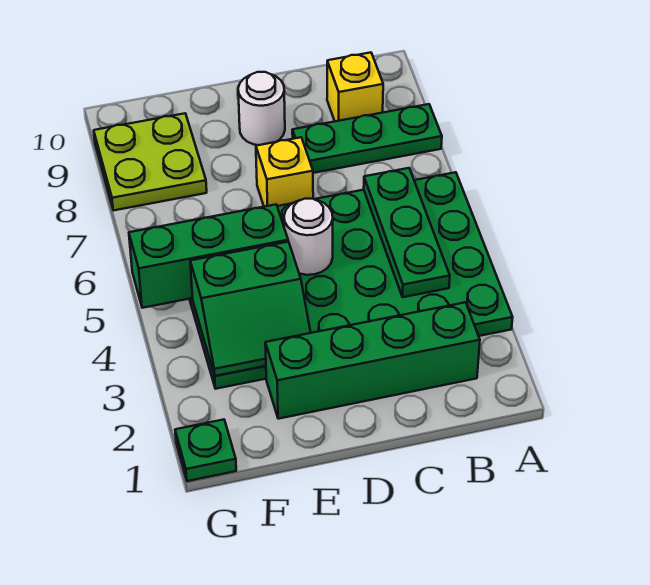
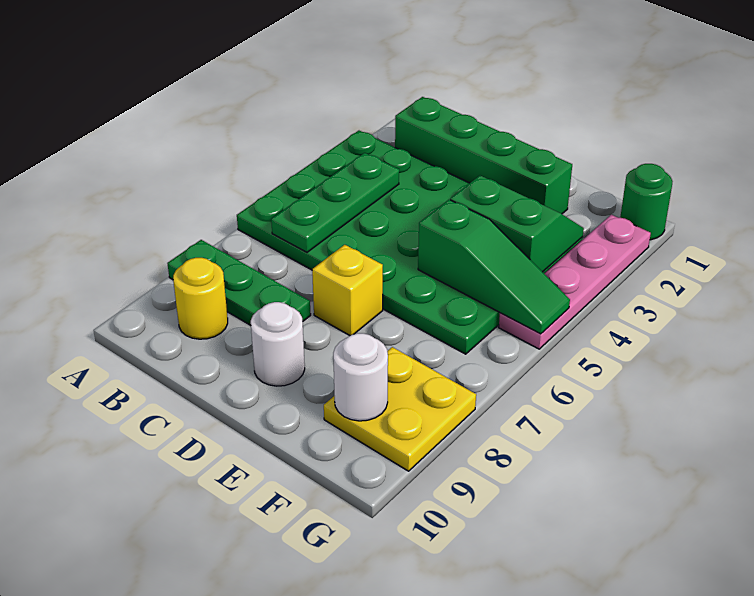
yellow 1x1 brick [327,53,383,121] -> yellow 1x1 round brick [173,258,228,339]
white 1x1 round brick [284,199,333,275] -> white 1x1 round brick moved to [333,333,388,421]
green 1x3 brick [129,205,288,308] -> green 1x3 slope [418,200,570,334]
lime 2x2 plate [94,113,207,210] -> yellow 2x2 plate [324,347,476,471]
green 1x1 plate [175,420,236,481] -> green 1x1 round brick [620,164,673,240]
none -> pink 1x4 plate [499,215,651,349]

